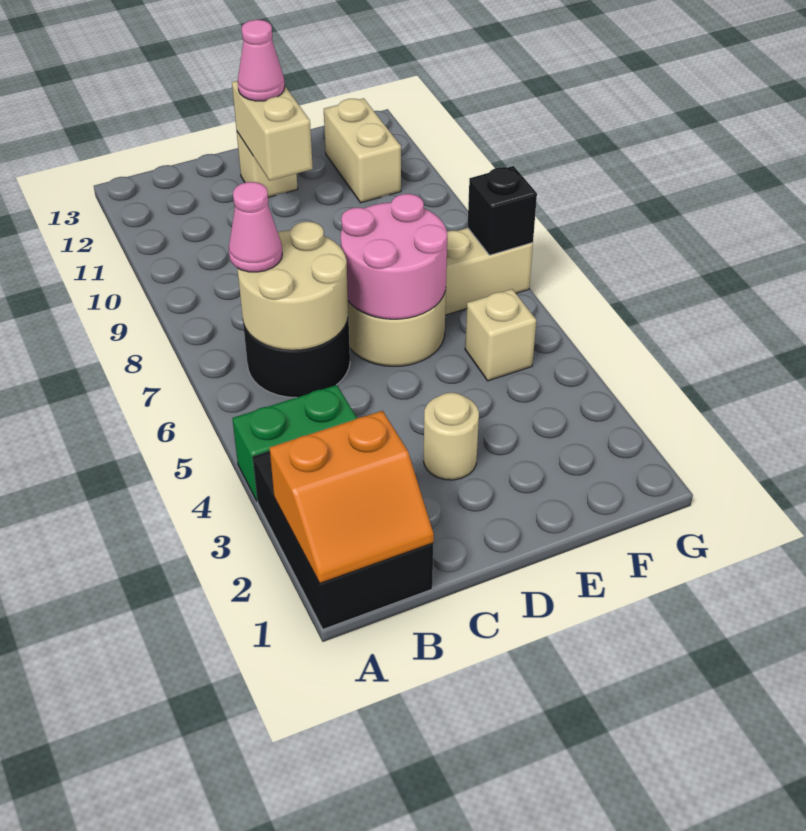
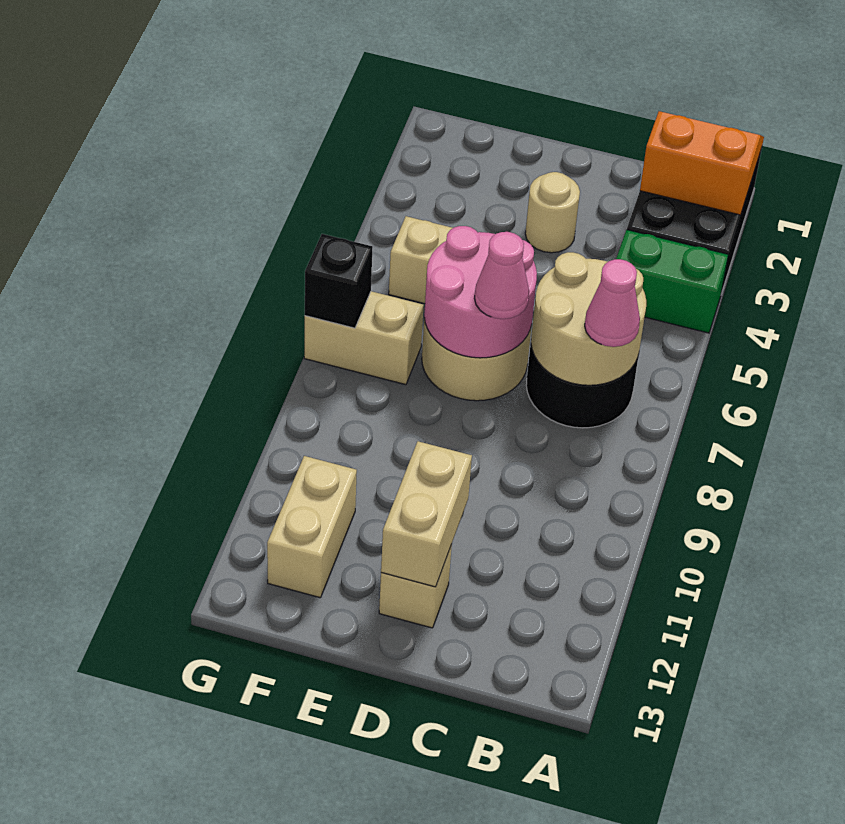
pink 1x1 cone [238,20,285,101] -> pink 1x1 cone moved to [474,232,529,319]

